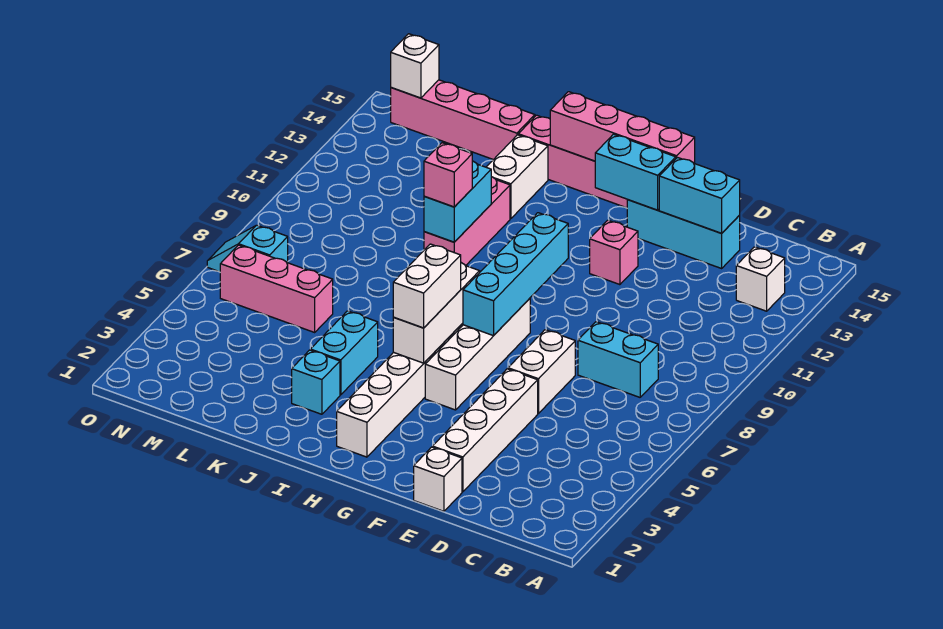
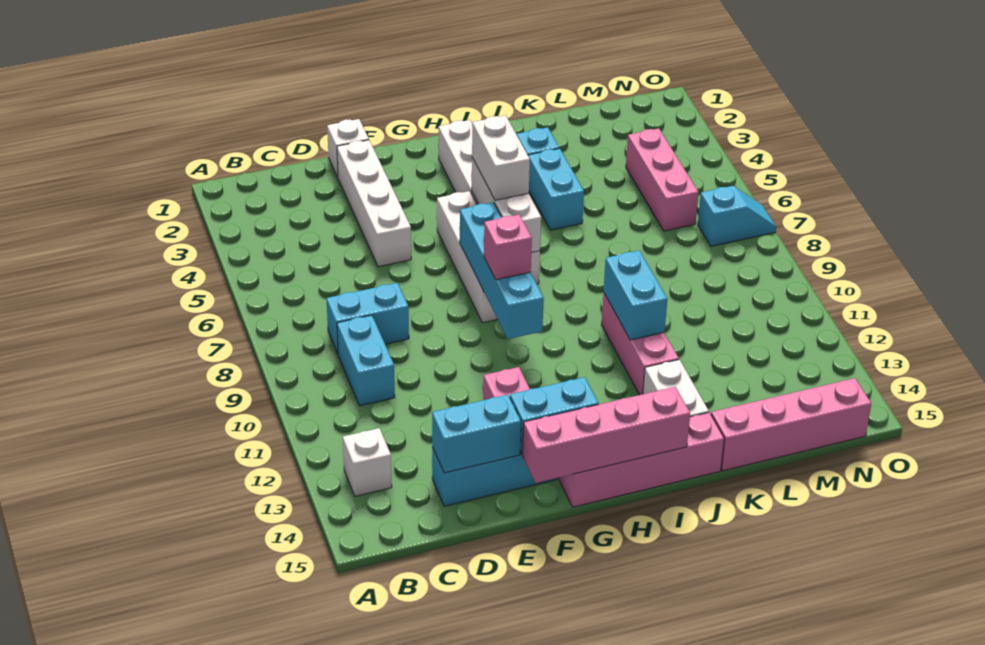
none -> cyan 1x2 brick [337,315,395,406]
white 1x2 brick [508,330,575,414] -> none
pink 1x1 brick [424,143,472,207] -> pink 1x1 brick moved to [484,215,532,280]
pink 1x3 brick [220,245,333,332] -> pink 1x3 brick turned to [626,128,698,231]
white 1x1 brick [391,34,439,98] -> none

